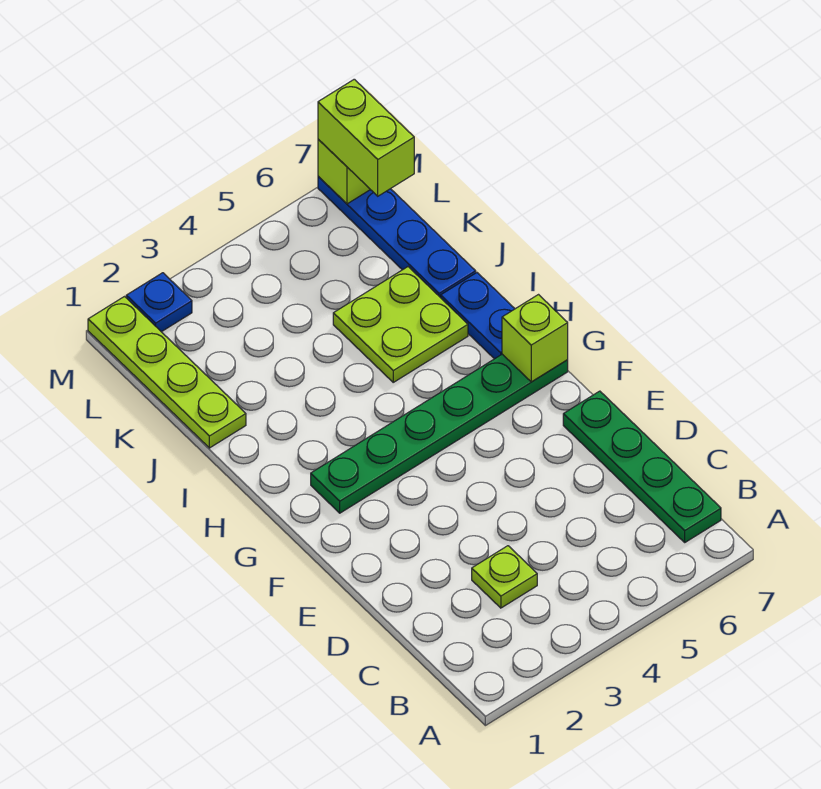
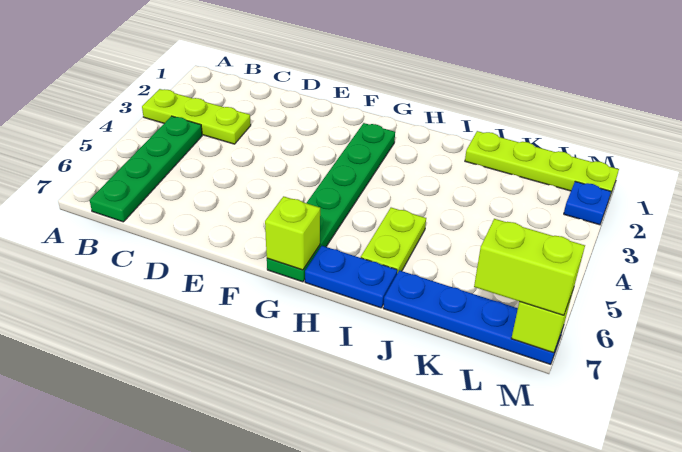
green 1x4 plate [563,391,721,542] -> green 1x4 plate turned to [90,116,202,222]
lime 1x1 plate [472,546,537,608] -> lime 1x3 plate [142,89,251,144]
lime 2x2 plate [333,267,468,382] -> lime 1x2 plate [361,208,426,273]

